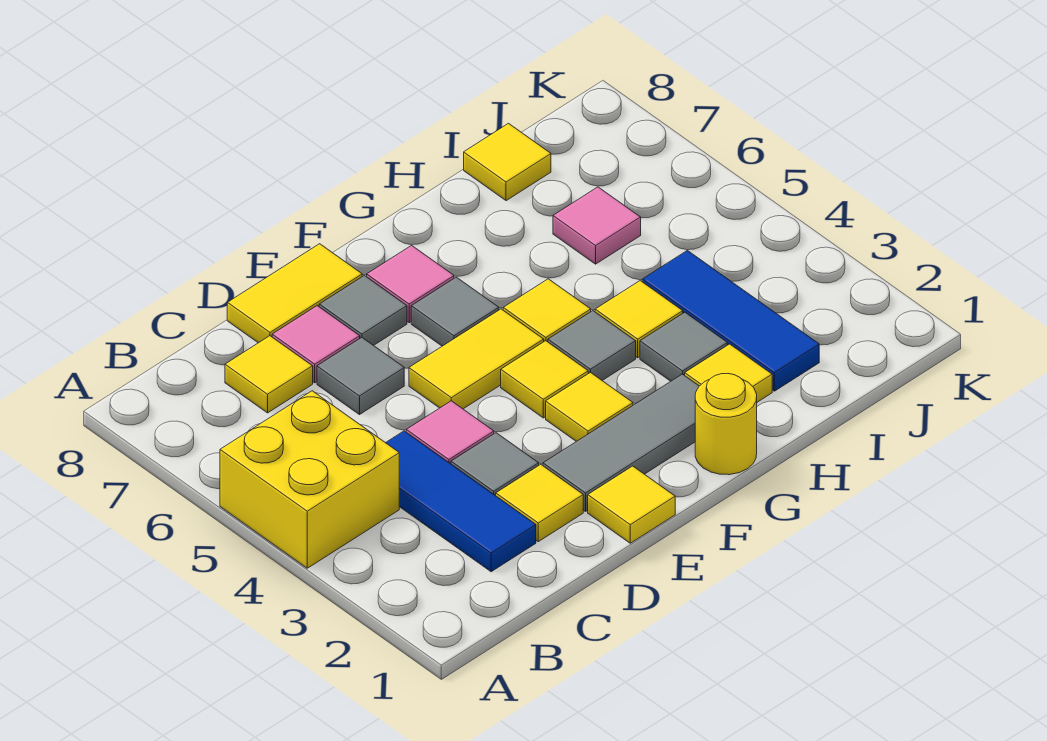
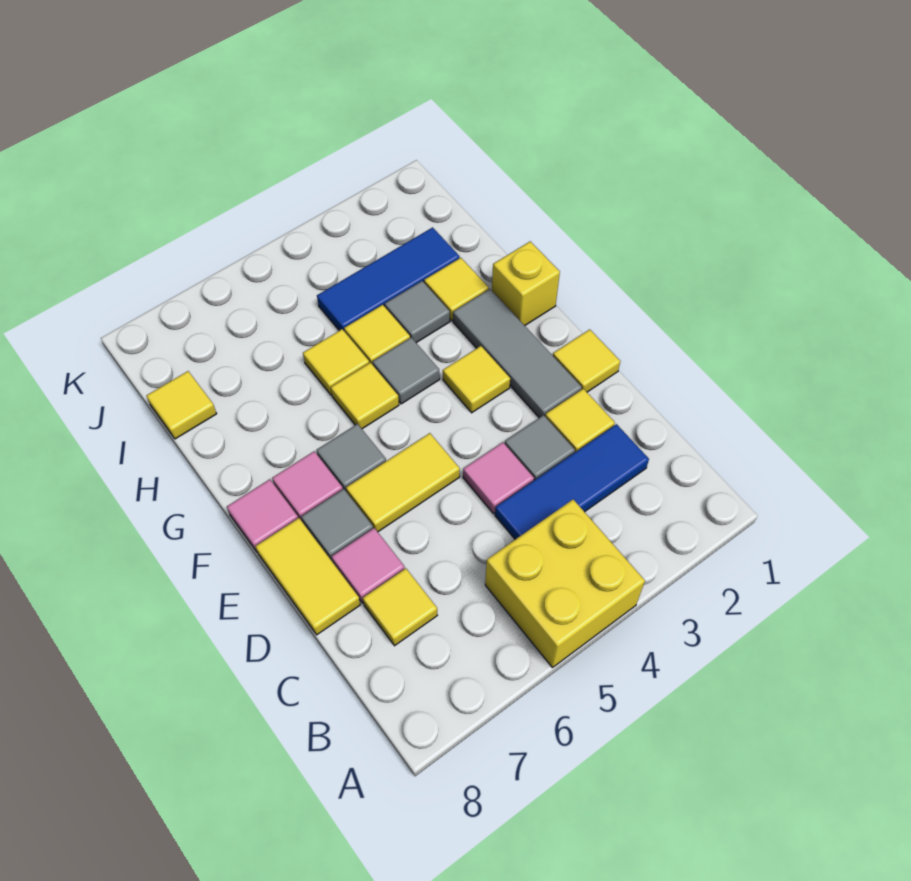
grey 1x1 tile [317,337,404,415] -> none
yellow 1x2 tile [409,309,544,409] -> yellow 1x2 tile turned to [346,433,460,532]
yellow 1x1 tile [501,341,588,418] -> yellow 1x1 tile moved to [303,329,369,395]
yellow 1x1 round brick [695,374,757,475] -> yellow 1x1 brick [492,241,560,326]
pink 1x1 tile [553,187,641,264] -> pink 1x1 tile moved to [227,479,298,552]

